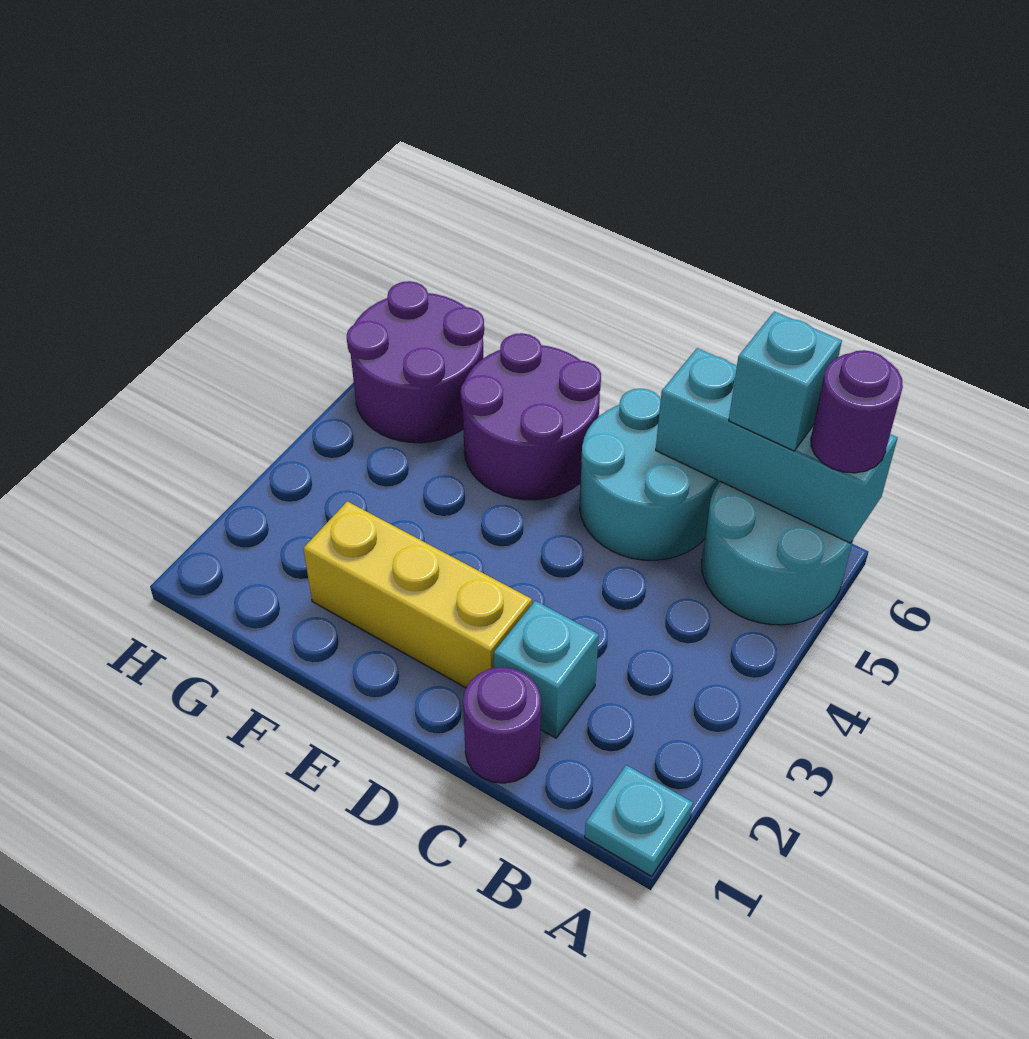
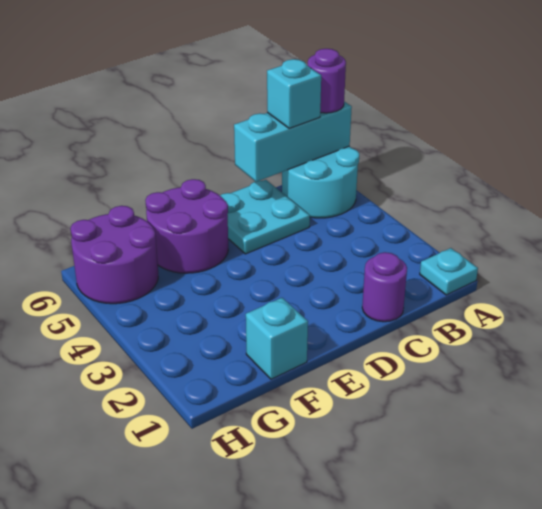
cyan 1x1 brick [494,601,599,738] -> cyan 1x1 brick moved to [246,298,308,379]
cyan 2x2 round brick [580,389,720,560] -> cyan 2x2 plate [220,180,310,254]
yellow 1x3 brick [303,501,532,688] -> none

